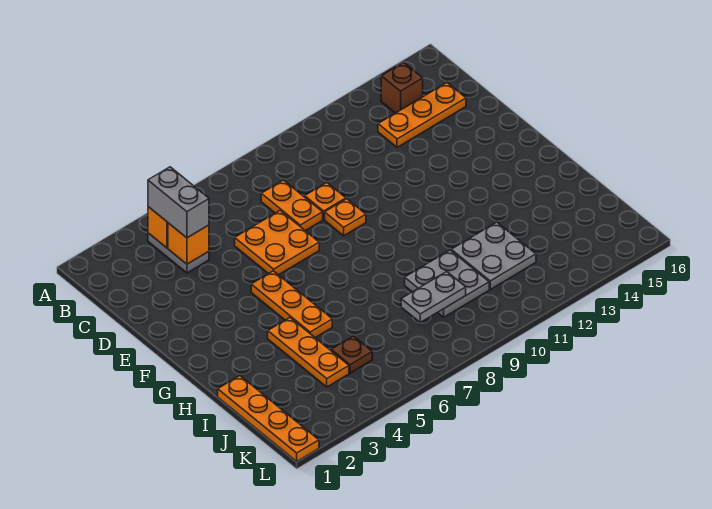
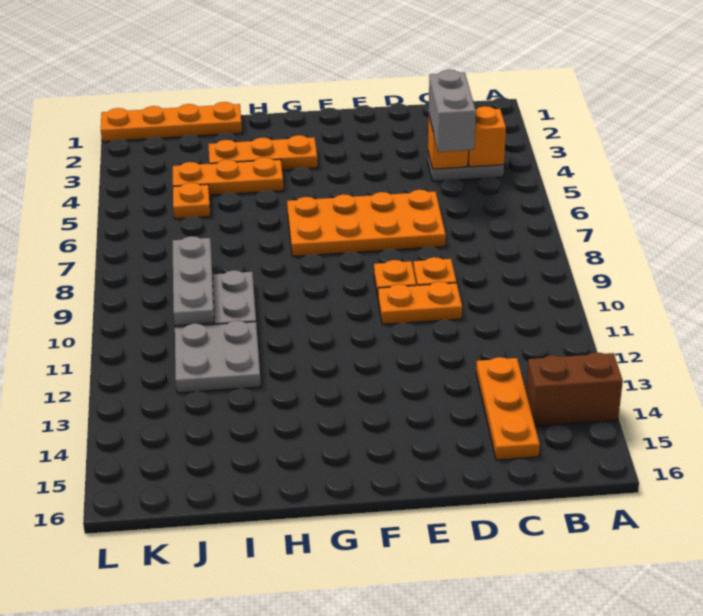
grey 1x2 brick [148,167,209,238] -> grey 1x2 brick turned to [429,70,476,152]
brown 1x1 brick [381,63,423,113] -> brown 1x2 brick [526,352,623,426]
orange 1x2 plate [261,180,323,231] -> orange 1x2 plate moved to [378,282,462,324]
orange 2x2 plate [235,211,319,275] -> orange 2x4 plate [287,190,446,256]
orange 1x3 plate [251,271,332,338] -> orange 1x3 plate moved to [209,135,318,170]
brown 1x1 plate [331,336,372,373] -> orange 1x1 plate [173,183,210,219]
grey 1x2 plate [401,272,466,322] -> grey 1x3 plate [173,236,214,325]

